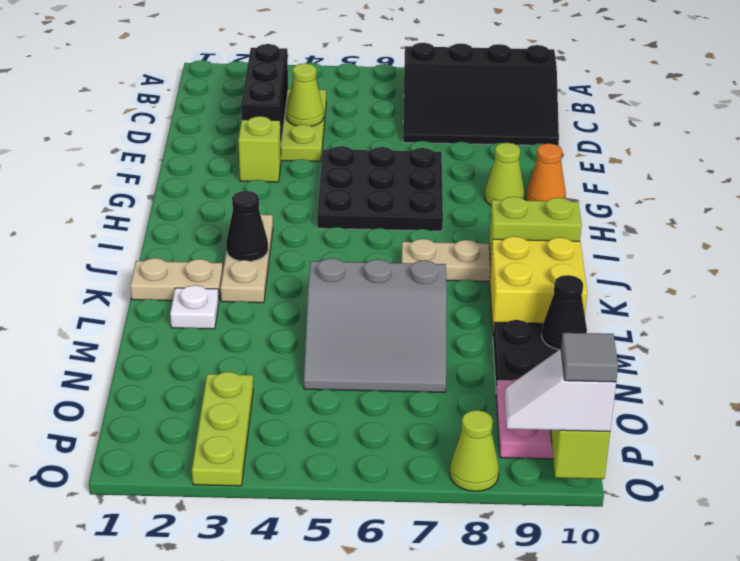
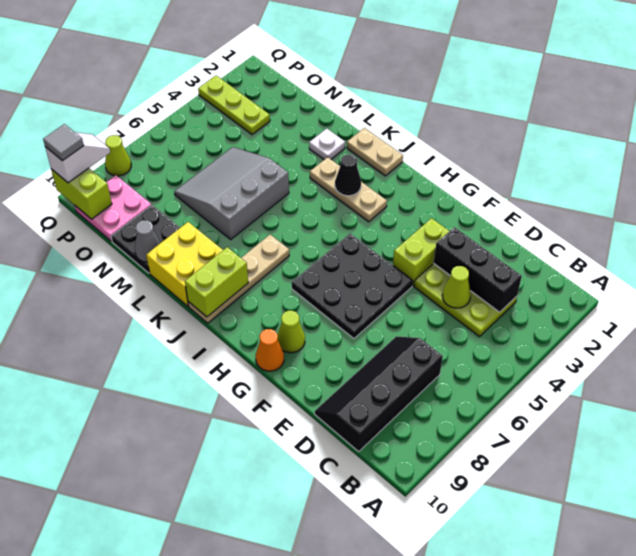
black 3x4 slope [403,43,559,146] -> black 2x4 slope [315,336,443,451]
lime 1x1 brick [238,116,281,182] -> lime 1x2 brick [393,218,449,286]
tan 1x2 plate [130,258,223,301] -> tan 1x2 plate turned to [347,128,403,176]
black 1x1 cone [542,275,587,350] -> grey 1x1 cone [135,220,161,262]

